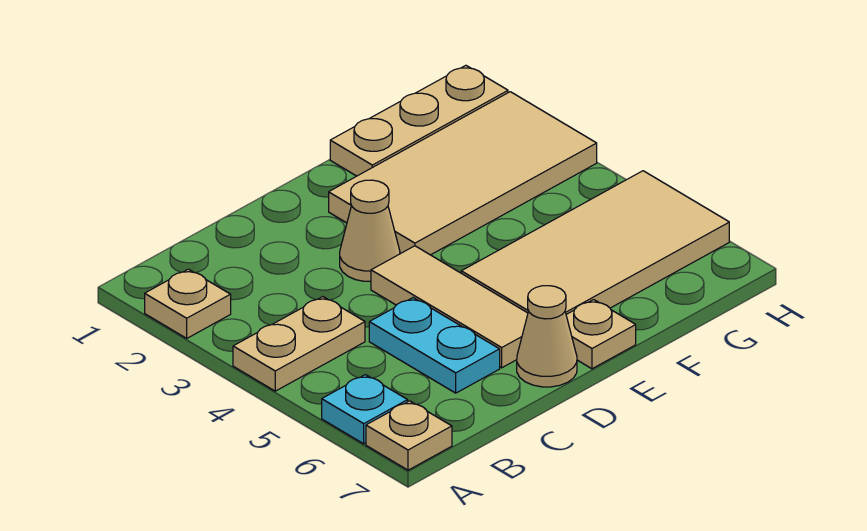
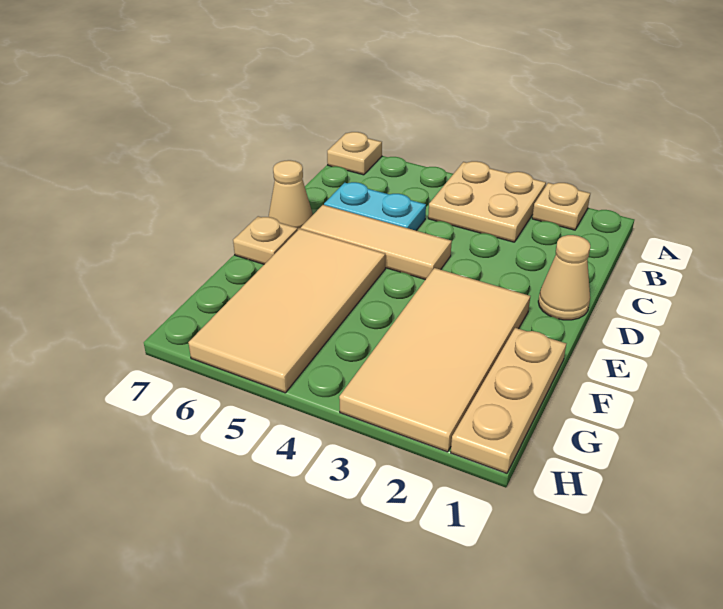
tan 1x2 plate [233,297,365,391] -> tan 2x2 plate [428,161,546,242]
cyan 1x1 plate [322,375,408,444] -> none
tan 1x1 cone [340,180,400,282] -> tan 1x1 cone moved to [538,235,590,320]

